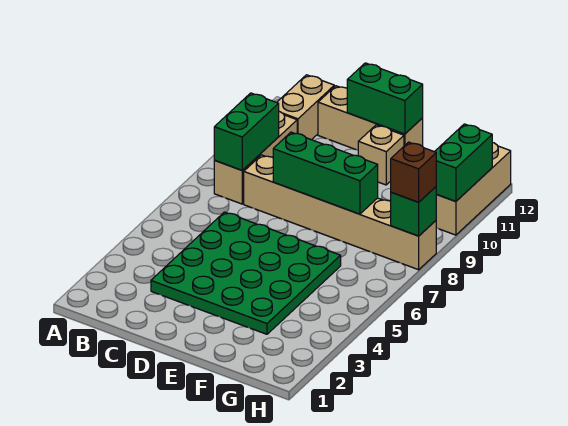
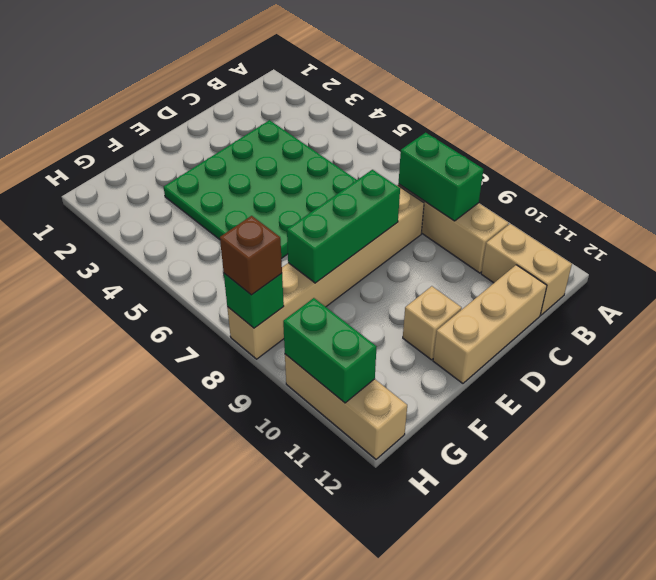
green 1x2 brick [347,63,423,134] -> none

